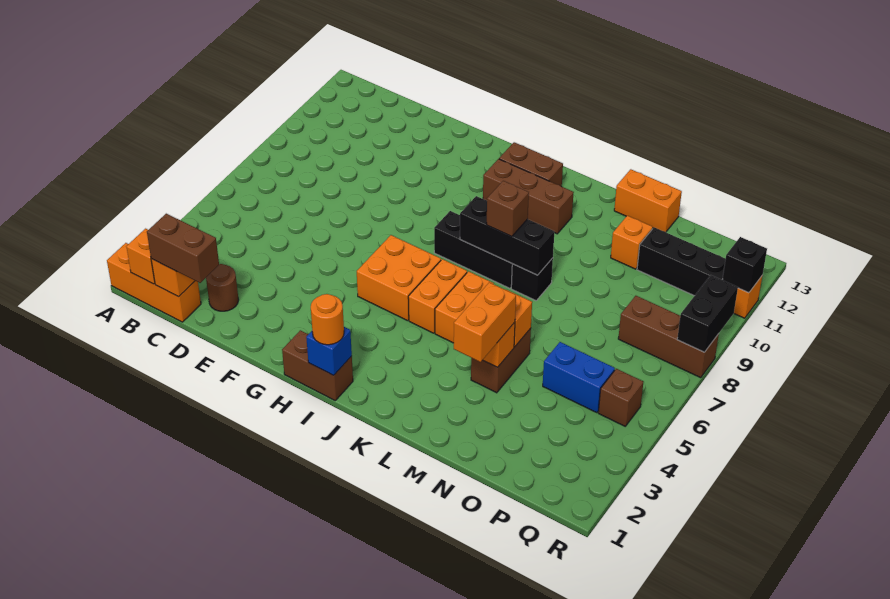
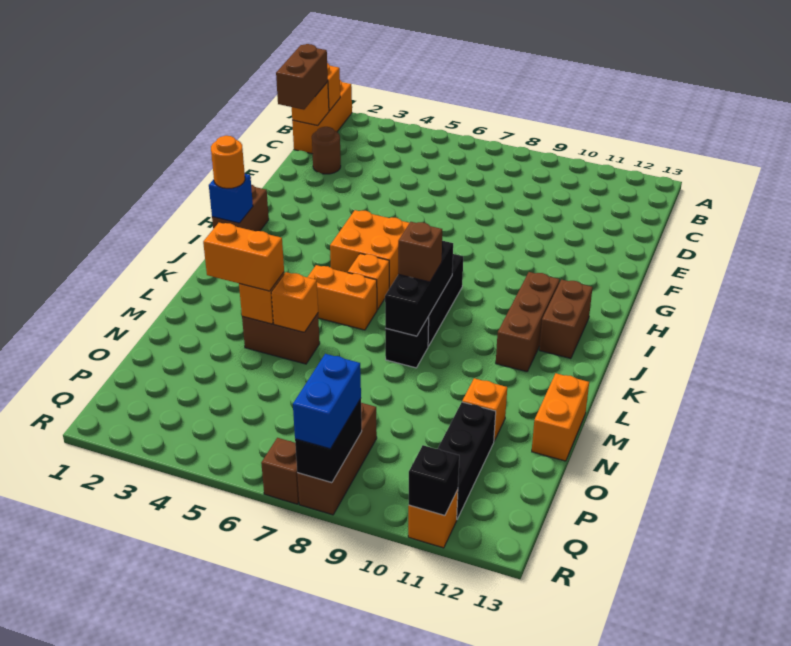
orange 1x2 brick [408,259,467,333] -> orange 1x1 brick [348,254,389,310]
blue 1x2 brick [543,342,615,413] -> blue 1x2 brick moved to [293,354,361,449]
brown 1x1 brick [598,369,644,426] -> brown 1x1 brick moved to [261,438,299,504]
black 1x2 brick [677,275,738,352] -> black 1x2 brick turned to [295,399,362,483]

